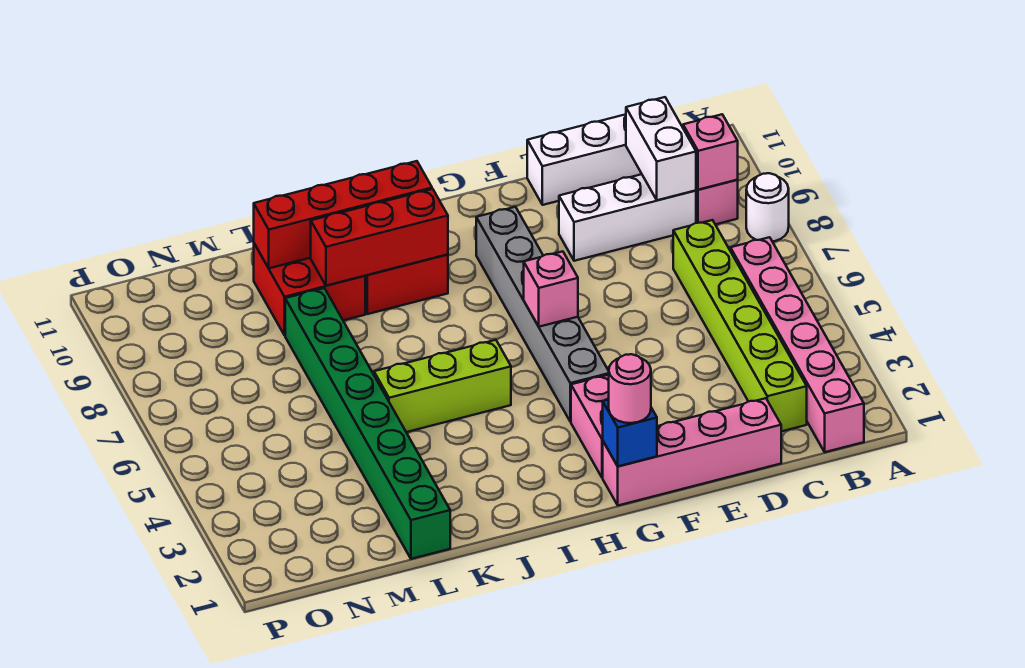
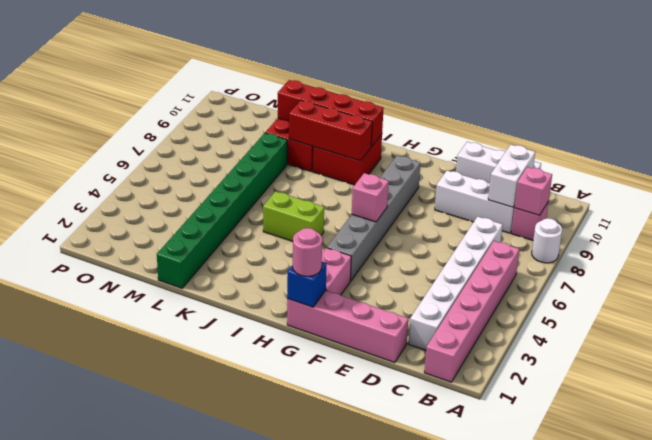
lime 1x6 brick [673,220,807,431] -> white 1x6 brick [408,217,503,350]
lime 1x3 brick [374,340,511,432] -> lime 1x2 brick [263,191,324,241]

